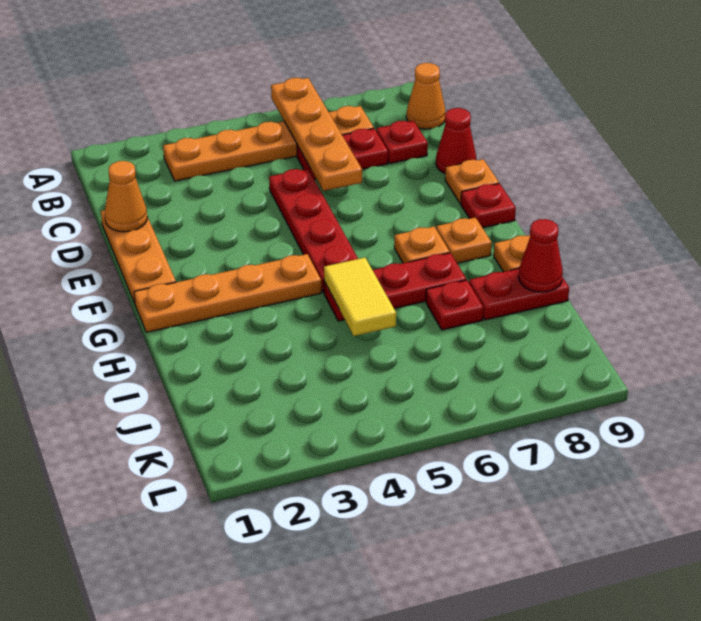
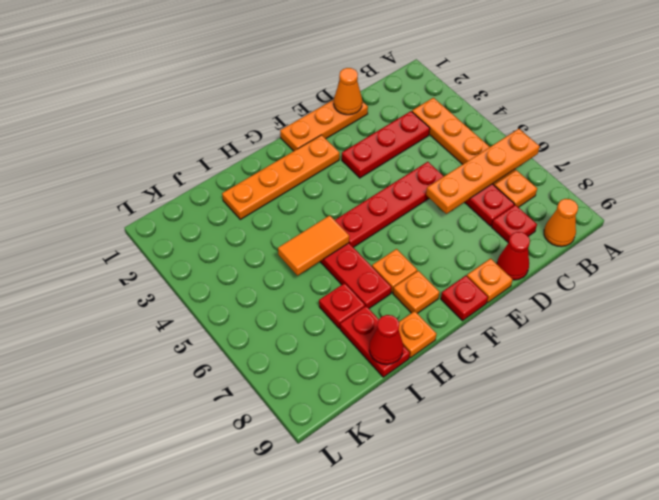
none -> red 1x3 plate [342,111,430,178]
orange 1x4 plate [134,254,321,332] -> orange 1x4 plate turned to [222,135,340,219]
yellow 1x2 tile [324,258,396,336] -> orange 1x2 tile [278,215,349,276]

